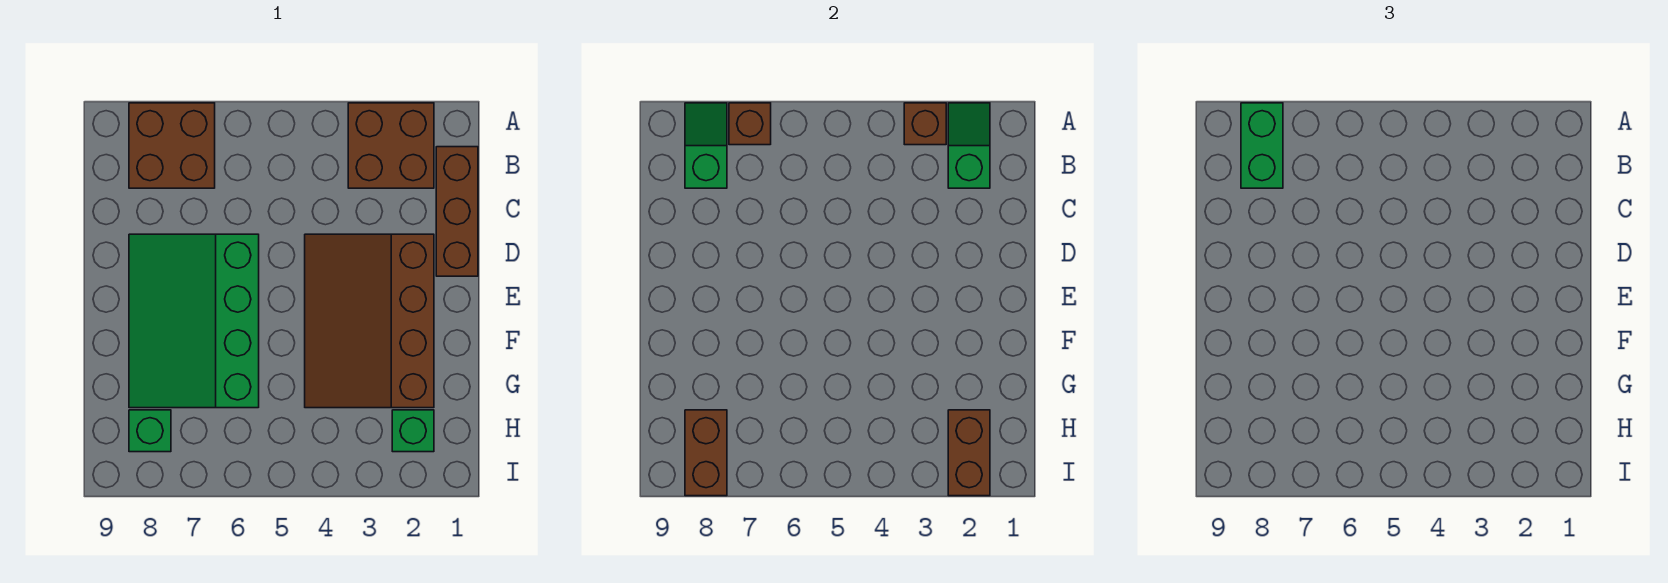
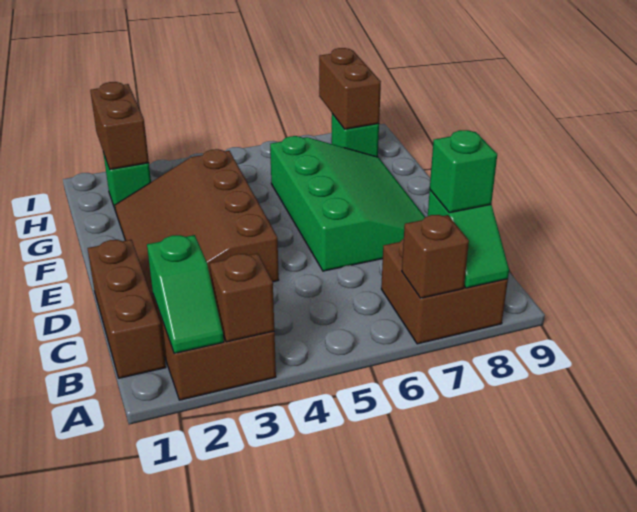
green 1x2 brick [1241,103,1283,188] -> green 1x1 brick [430,130,497,213]
brown 3x4 slope [305,234,434,408] -> brown 3x4 slope turned to [115,149,279,302]

